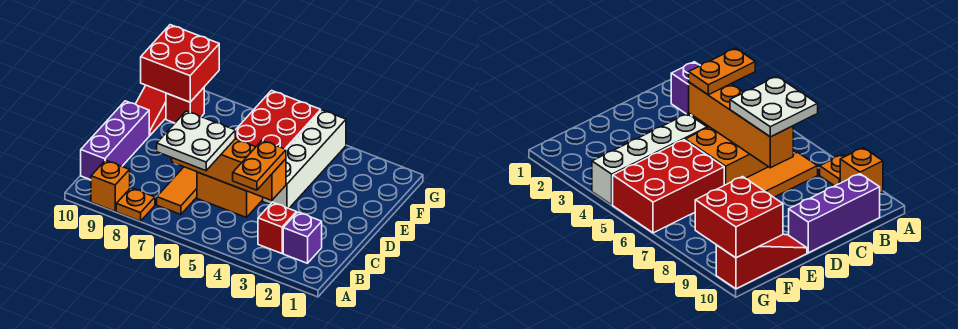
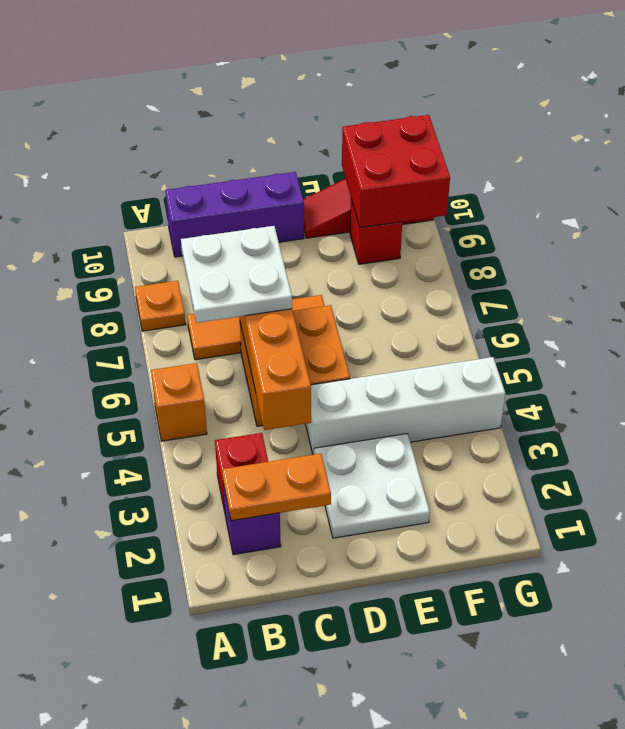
orange 1x1 brick [91,160,130,211] -> orange 1x1 brick moved to [151,363,207,441]
orange 1x2 plate [233,140,286,190] -> orange 1x2 plate moved to [222,454,331,521]
none -> white 2x2 plate [314,434,430,538]
red 2x3 brick [235,91,321,149] -> none

